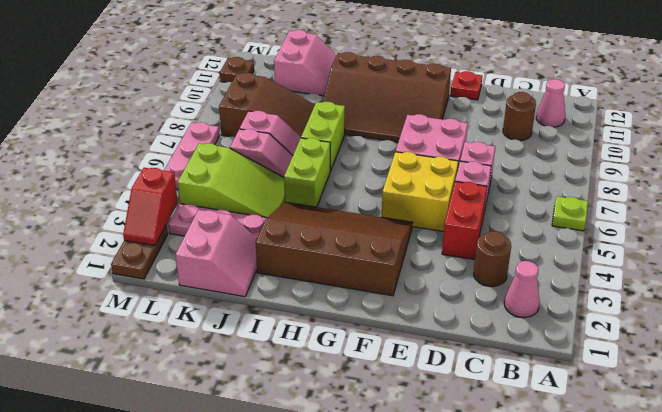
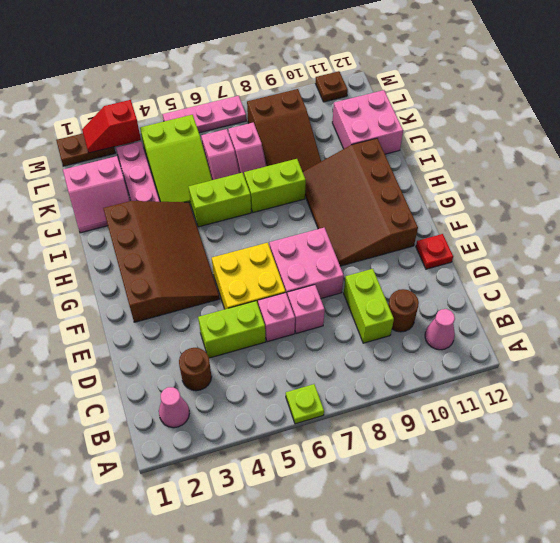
none -> lime 1x2 brick [344,269,394,343]
red 1x2 brick [442,182,487,259] -> lime 1x2 brick [198,301,266,358]
pink 2x2 slope [274,30,336,96] -> pink 2x2 brick [332,90,403,154]

